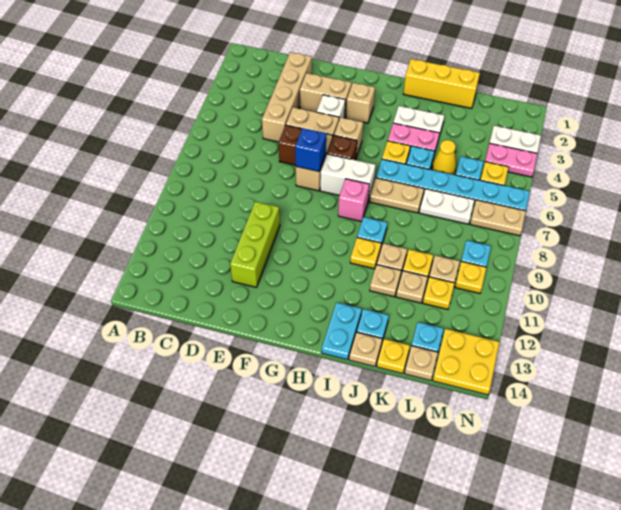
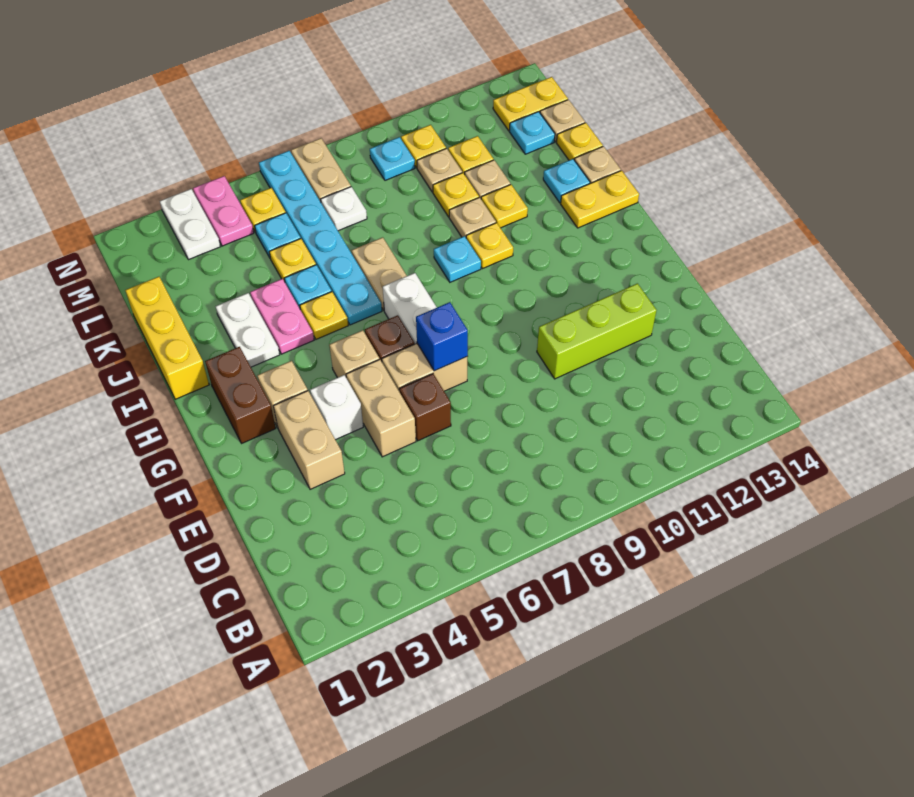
tan 1x4 brick [262,52,312,142] -> none
none -> brown 1x2 brick [205,347,276,443]
pink 1x1 brick [338,179,369,222] -> none
cyan 1x2 plate [322,302,362,360] -> yellow 1x2 plate [561,171,639,228]
tan 1x1 plate [370,264,401,297] -> yellow 1x1 plate [481,184,528,228]
yellow 1x1 cone [432,140,456,175] -> yellow 1x1 plate [269,239,316,282]
white 1x2 plate [419,189,474,224] -> white 1x1 plate [321,187,367,231]
yellow 2x2 plate [433,329,500,395] -> yellow 1x2 plate [493,77,568,131]

